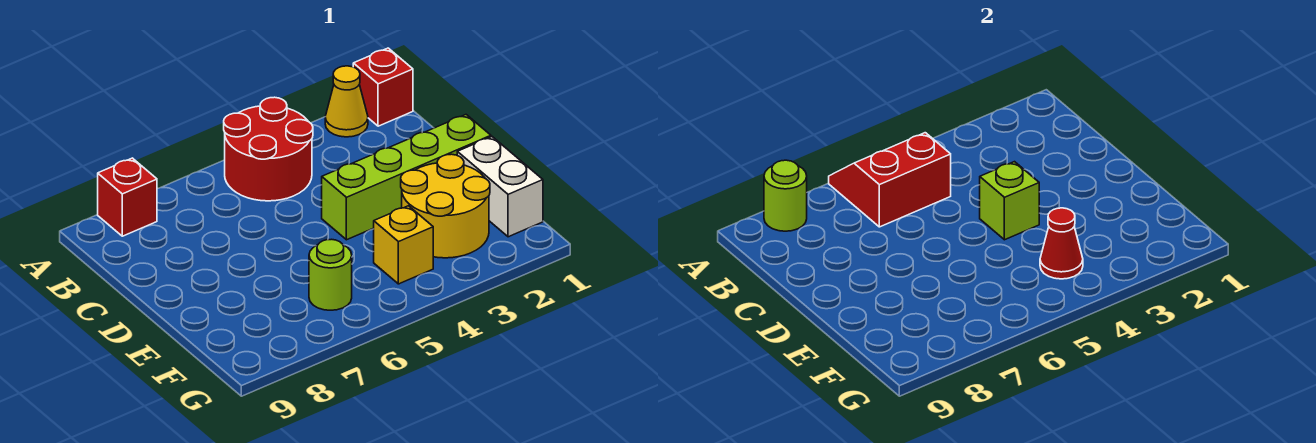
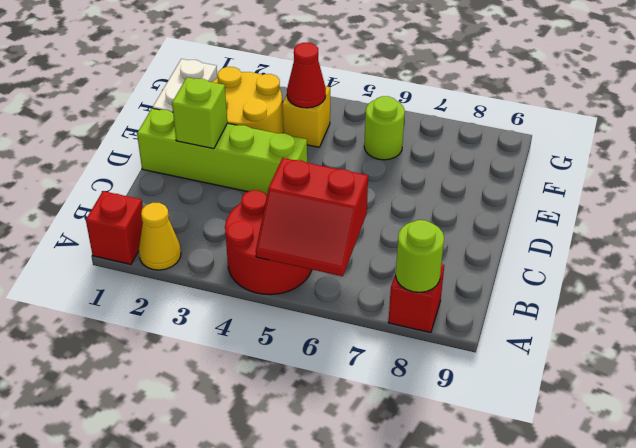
lime 1x1 brick [980,162,1039,240] -> lime 1x1 brick moved to [172,78,227,149]

